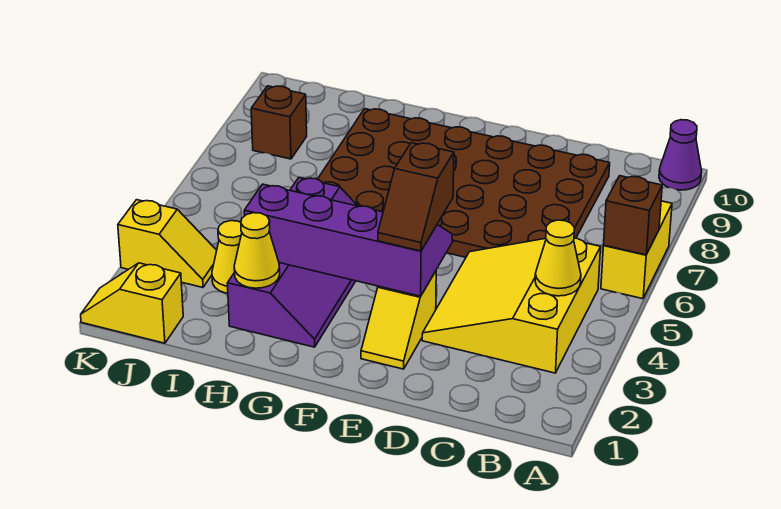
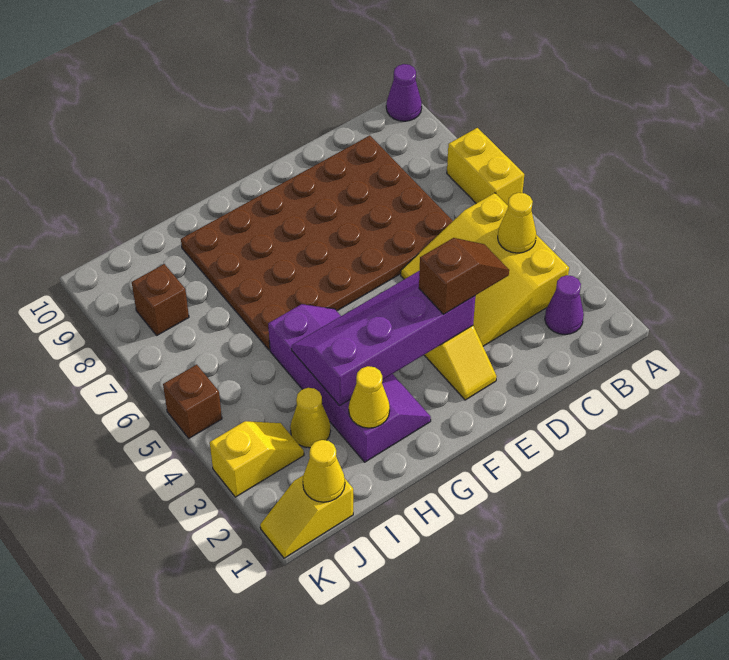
brown 1x1 brick [604,176,662,255] -> brown 1x1 brick moved to [163,365,222,438]
none -> purple 1x1 cone [545,275,584,334]
brown 1x2 slope [378,143,454,251] -> brown 1x2 slope turned to [419,238,509,314]
none -> yellow 1x1 cone [303,440,345,502]

